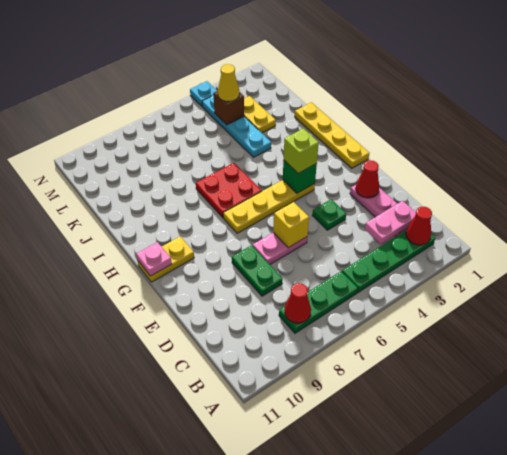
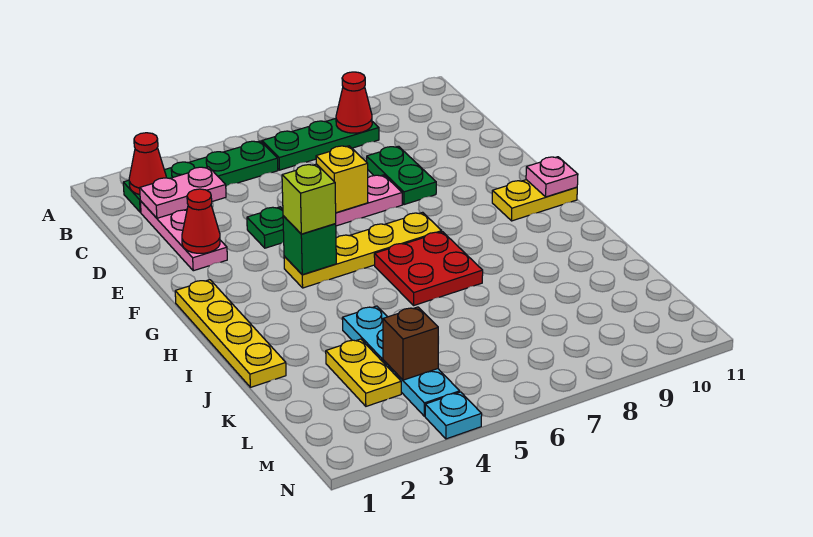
yellow 1x1 cone [218,64,240,102] -> none

